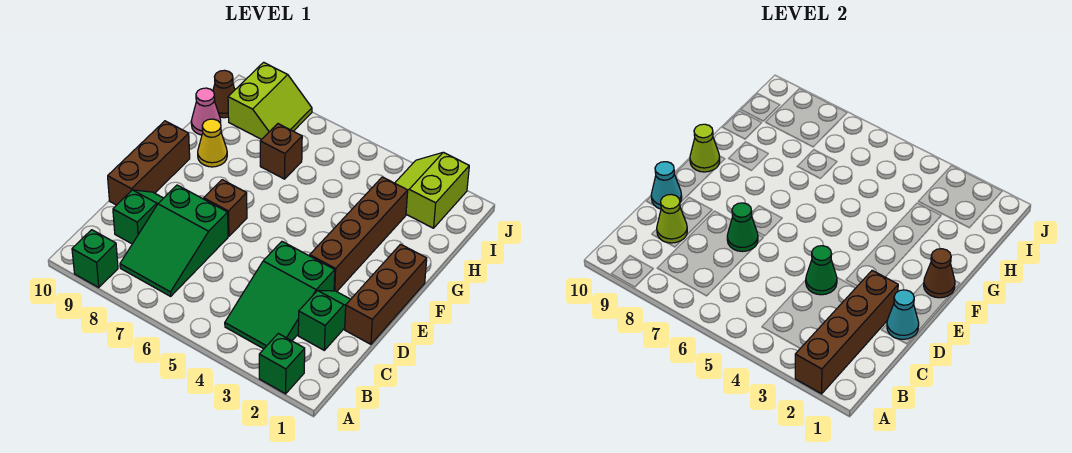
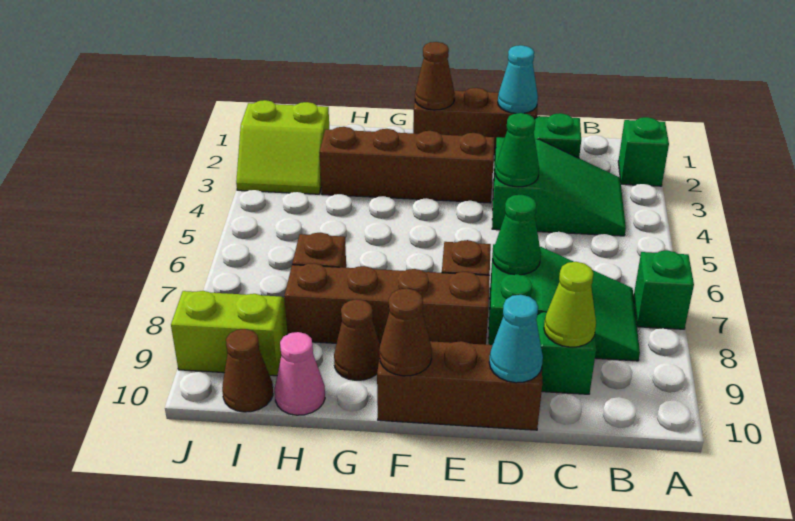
brown 1x4 brick [795,270,898,394] -> brown 1x4 brick moved to [284,263,490,345]
green 1x1 brick [72,230,118,287] -> green 1x1 brick moved to [634,250,694,329]
lime 1x1 cone [690,124,720,172] -> brown 1x1 cone [379,288,432,376]
yellow 1x1 cone [198,119,227,167] -> brown 1x1 cone [334,299,380,380]

